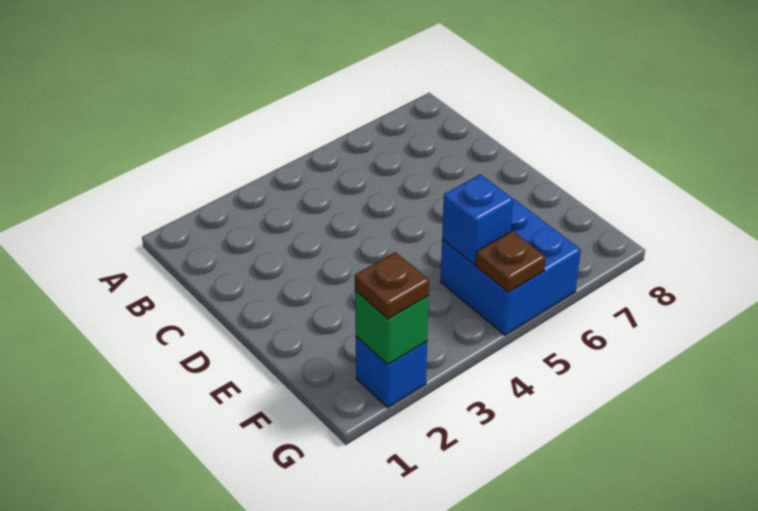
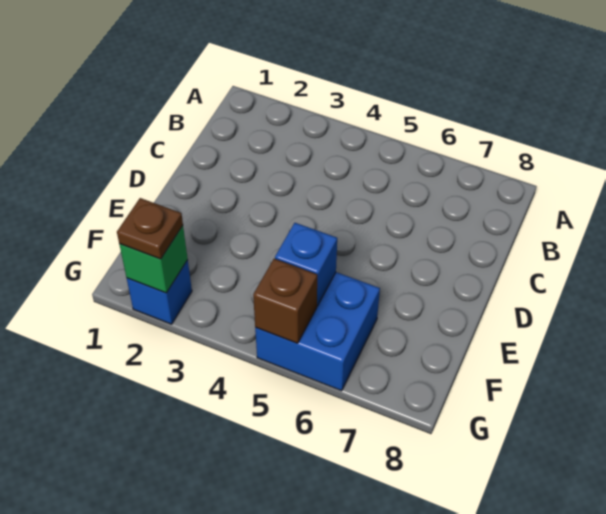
brown 1x1 plate [475,231,546,292] -> brown 1x1 brick [253,259,317,343]

